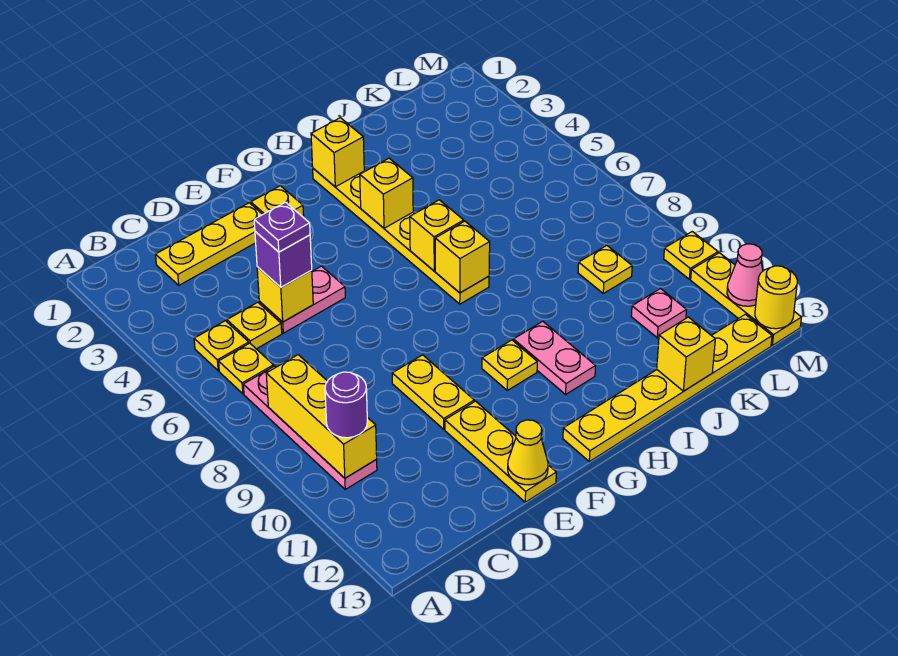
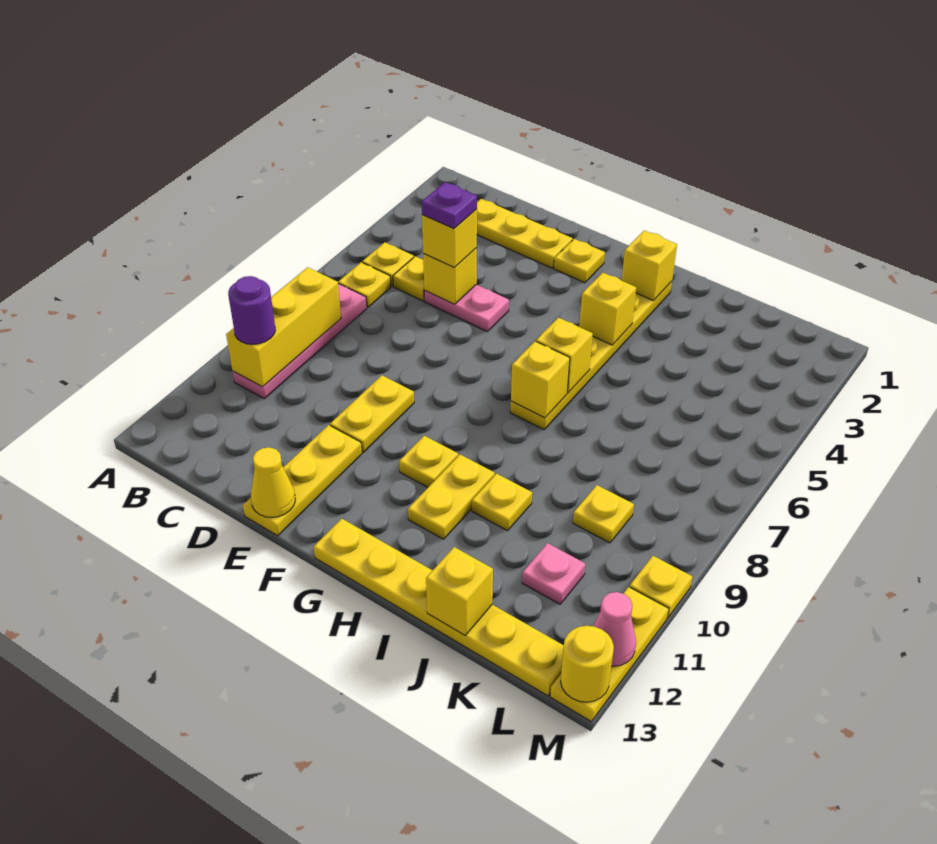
purple 1x1 brick [255,232,312,287] -> yellow 1x1 brick [422,209,477,268]
pink 1x2 plate [513,321,596,394] -> yellow 1x2 plate [408,455,495,539]
none -> yellow 1x1 plate [472,474,532,531]

